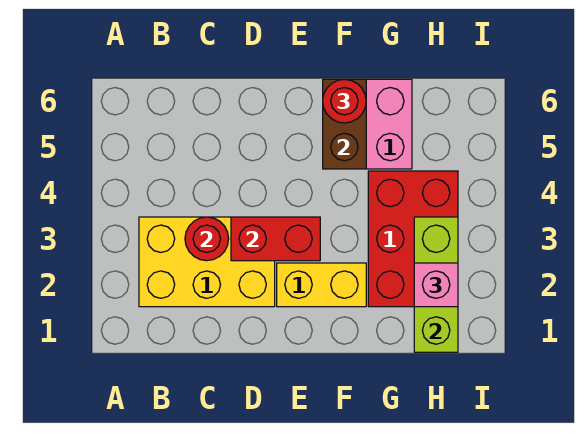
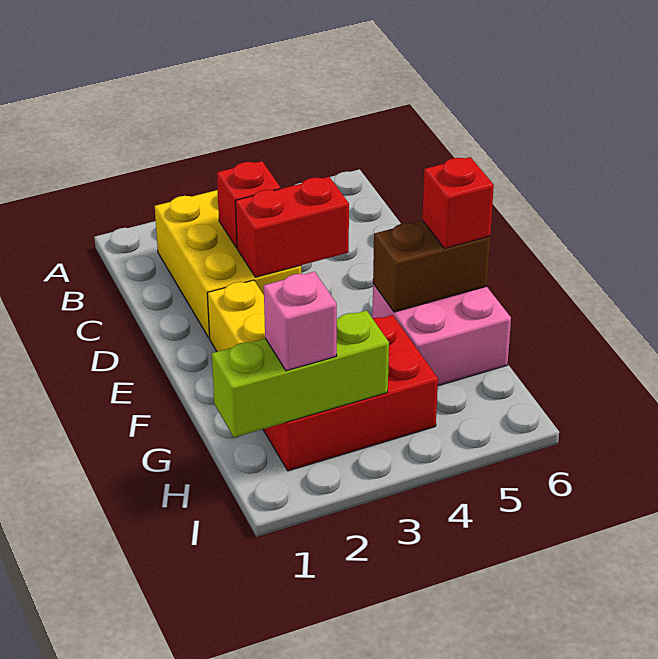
red 1x1 round brick [185,217,229,261] -> red 1x1 brick [217,161,281,248]
red 1x2 brick [231,217,320,261] -> red 1x2 brick turned to [235,177,349,277]
red 1x1 round brick [323,79,366,123] -> red 1x1 brick [422,157,494,249]

